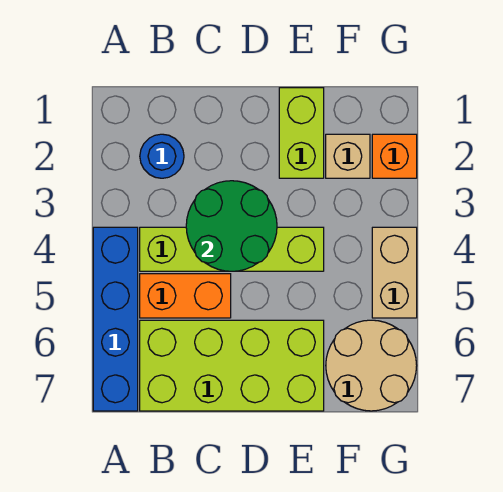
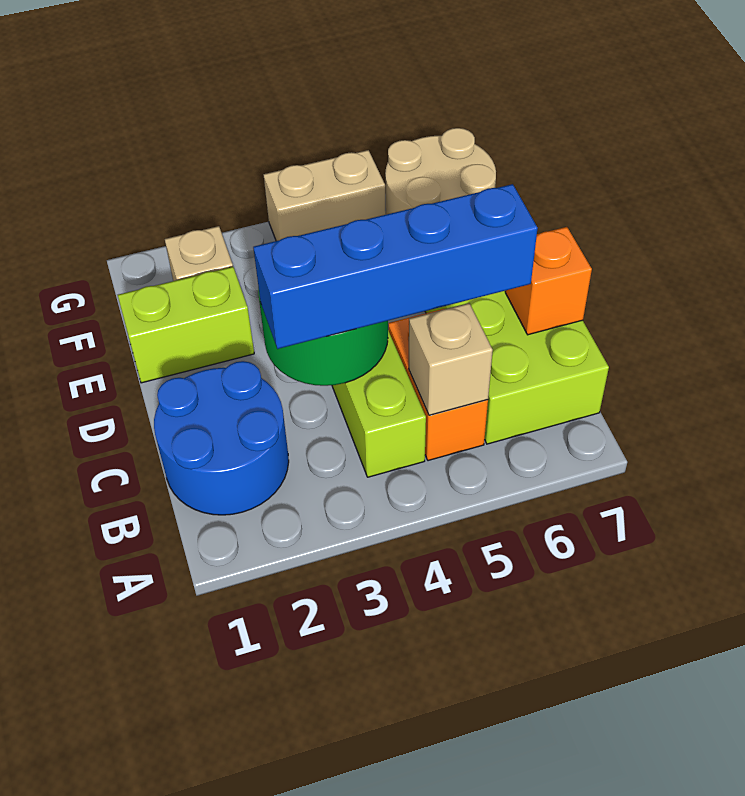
blue 1x4 brick [93,227,138,411] -> blue 1x4 brick moved to [253,184,538,349]
blue 1x1 round brick [140,134,184,178] -> blue 2x2 round brick [154,361,289,515]
none -> tan 1x1 brick [409,303,493,415]
orange 1x1 brick [372,134,417,178] -> orange 1x1 brick moved to [505,227,592,335]

